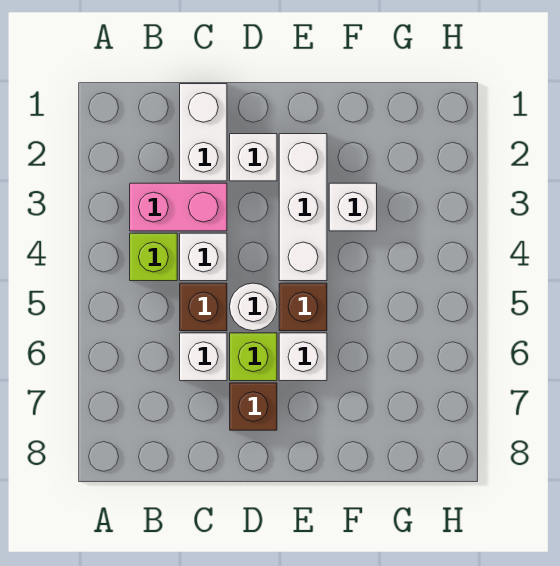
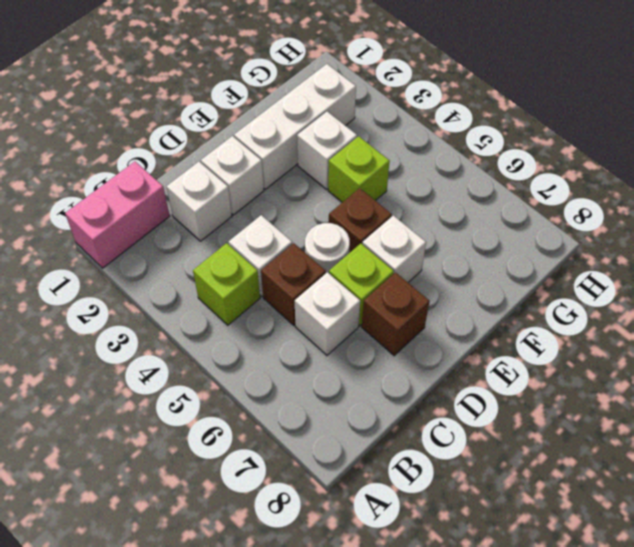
pink 1x2 brick [130,183,227,231] -> pink 1x2 brick moved to [65,161,170,268]
white 1x2 brick [180,84,227,181] -> white 1x1 brick [166,162,232,241]
white 1x3 brick [279,134,327,281] -> white 1x3 brick turned to [234,64,356,189]
none -> lime 1x1 brick [328,136,390,202]

